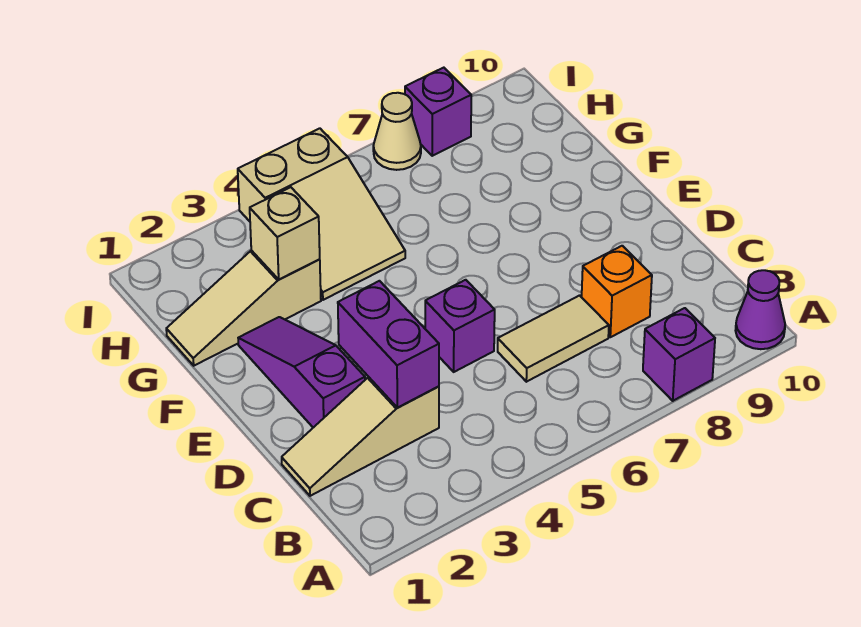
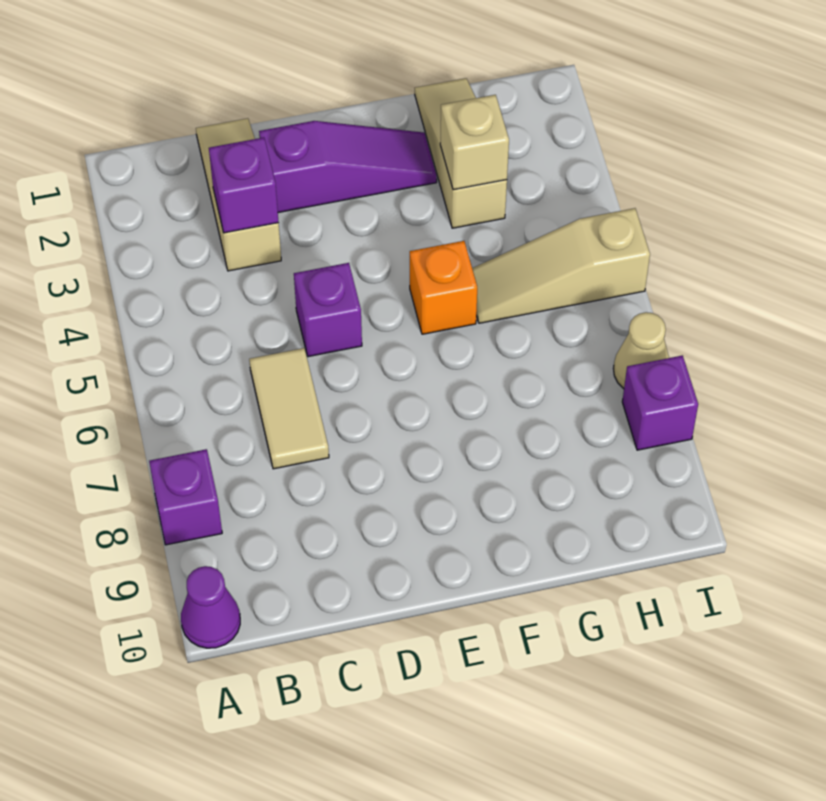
purple 1x2 brick [338,281,439,408] -> purple 1x1 brick [209,138,279,233]
orange 1x1 brick [582,246,652,337] -> orange 1x1 brick moved to [410,241,477,334]
tan 2x3 slope [238,128,405,300] -> tan 1x3 slope [472,208,650,323]

